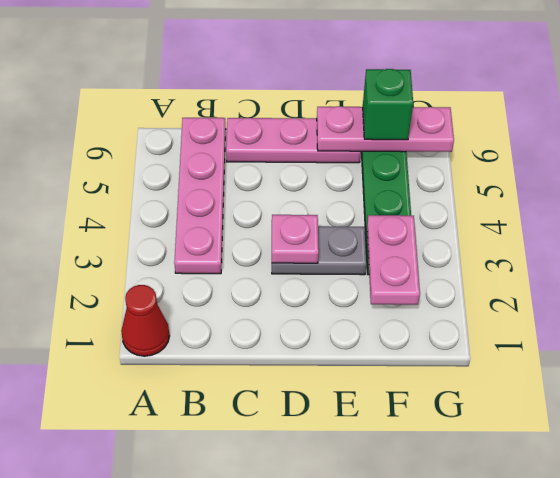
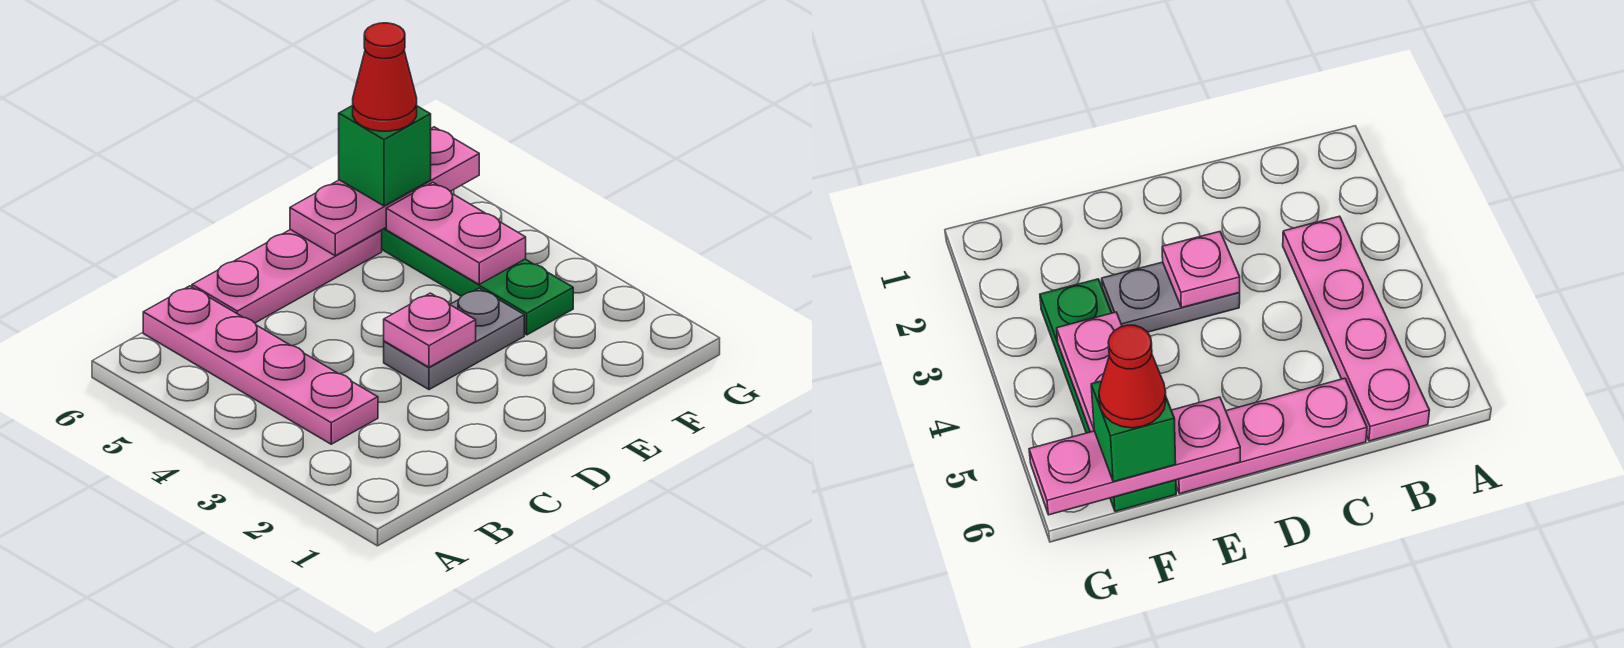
red 1x1 cone [121,285,170,356] -> red 1x1 cone moved to [353,23,417,131]
pink 1x2 plate [367,215,420,305] -> pink 1x2 plate moved to [386,182,526,284]

